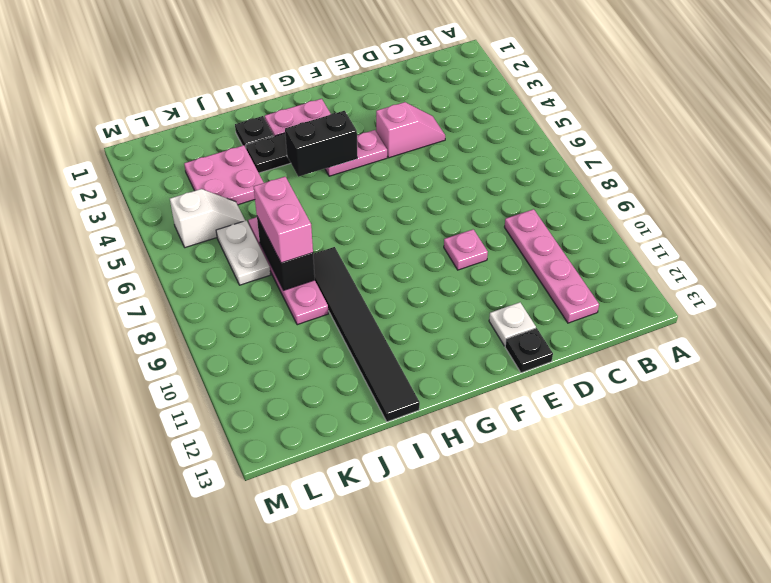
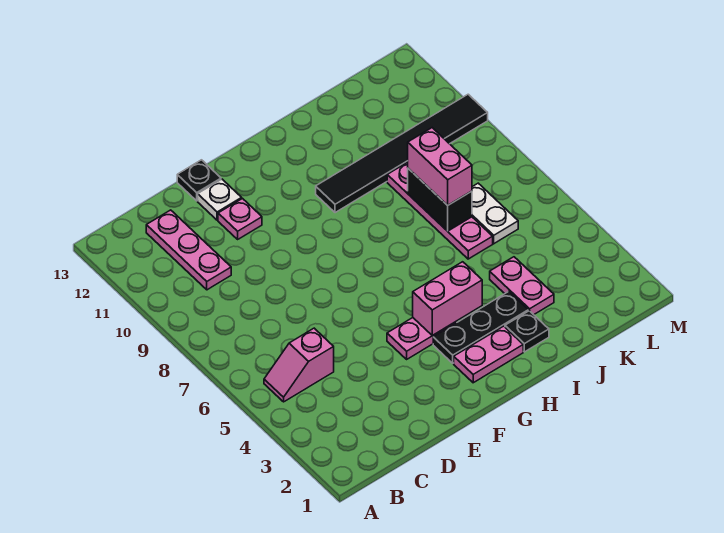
pink 1x4 plate [505,209,599,323] -> pink 1x3 plate [146,210,231,290]
pink 1x2 slope [376,102,445,158] -> pink 1x2 slope moved to [264,328,334,402]
pink 1x1 plate [444,229,488,270] -> pink 1x1 plate moved to [218,199,262,239]
black 1x2 brick [285,111,357,177] -> pink 1x2 brick [413,262,482,336]
black 1x6 tile [313,247,420,422] -> black 1x6 tile turned to [316,94,488,213]
pink 2x2 plate [184,145,264,205] -> pink 1x2 plate [490,257,554,315]
white 1x2 slope [170,189,245,248] -> none

